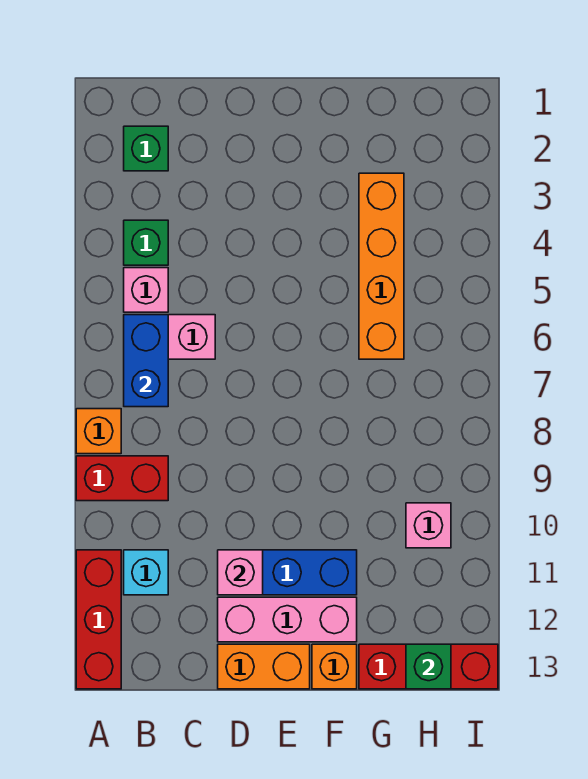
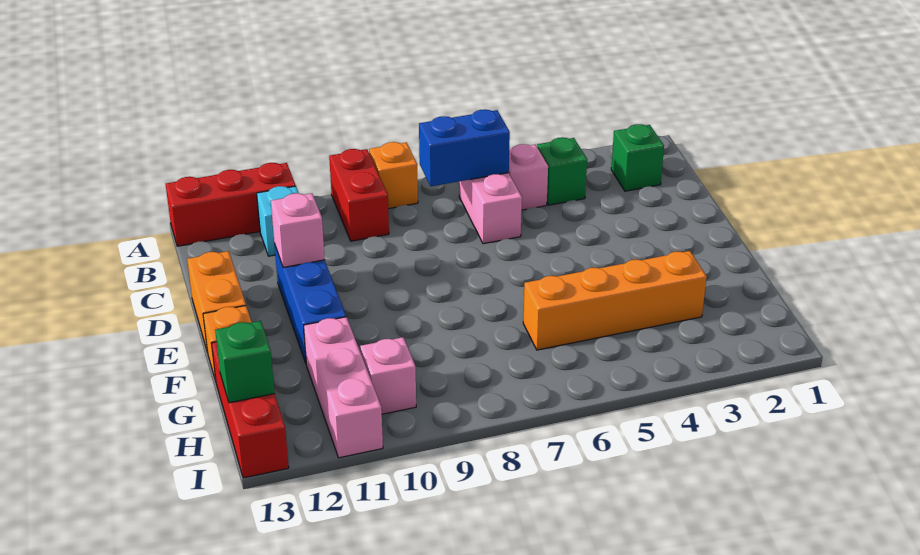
pink 1x3 brick [218,597,357,642] -> pink 1x3 brick moved to [304,317,383,458]

